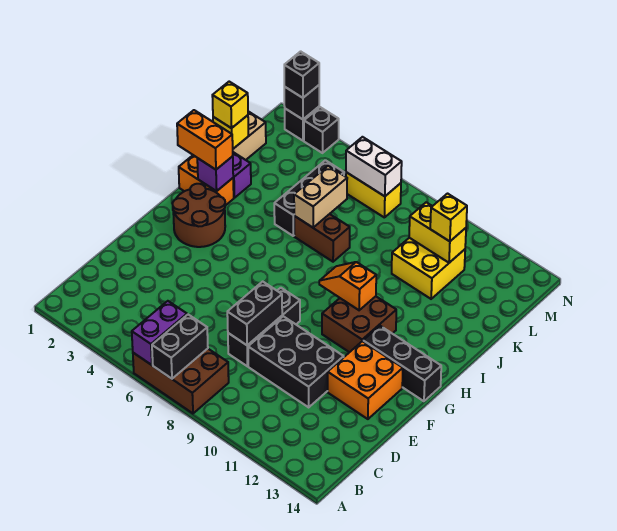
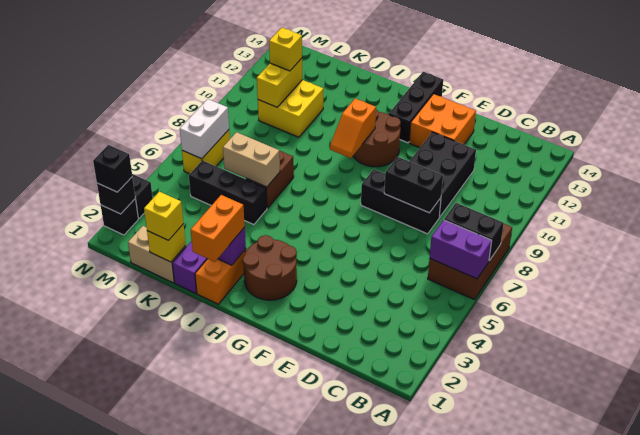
brown 2x2 brick [322,296,396,352] -> brown 2x2 round brick [353,110,401,167]

